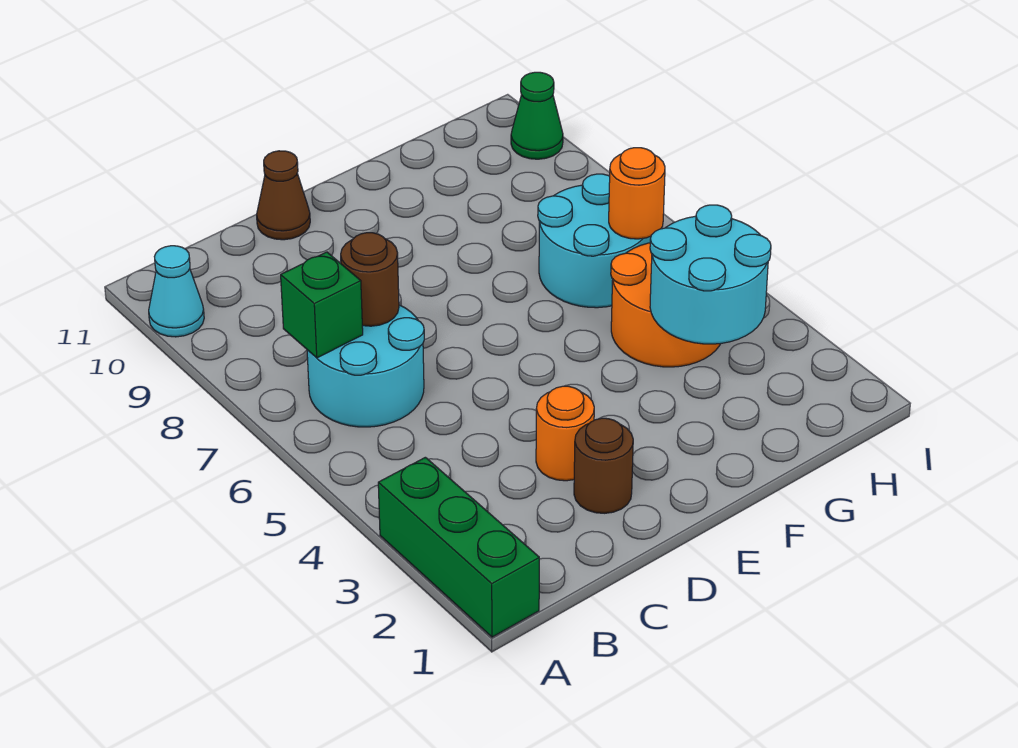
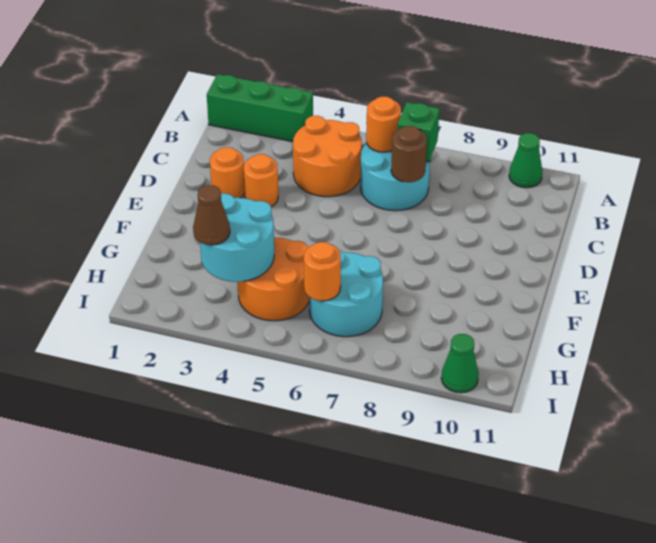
cyan 1x1 cone [149,246,204,337] -> green 1x1 cone [509,133,543,188]
none -> orange 2x2 round brick [293,116,362,197]
none -> orange 1x1 round brick [366,97,401,152]
brown 1x1 round brick [574,418,633,513] -> orange 1x1 round brick [210,147,245,198]
brown 1x1 cone [257,151,310,240] -> brown 1x1 cone moved to [193,185,230,245]

